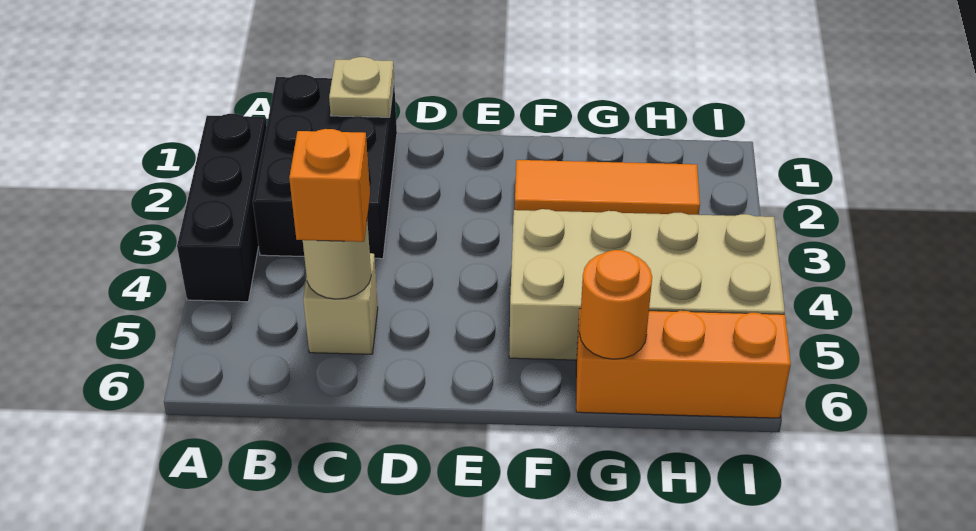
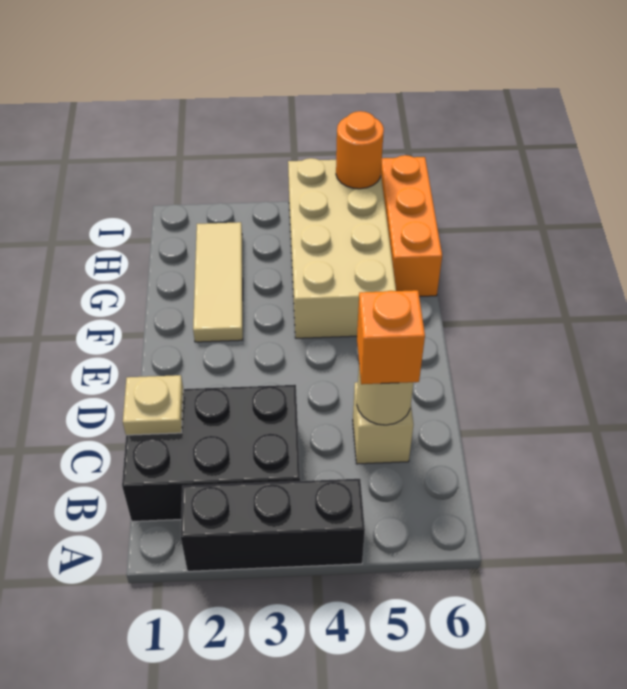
orange 1x3 tile [515,160,700,215] -> tan 1x3 tile [193,222,243,342]
orange 1x1 round brick [579,250,652,359] -> orange 1x1 round brick moved to [336,111,384,189]

